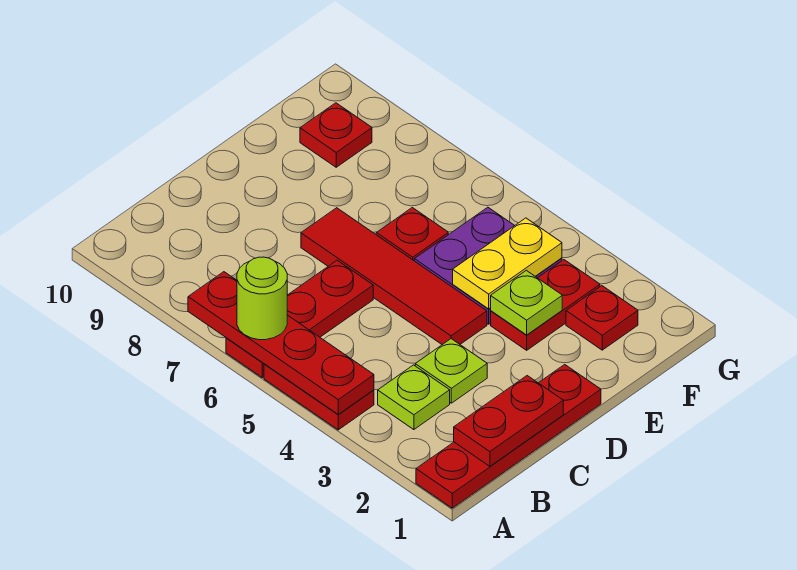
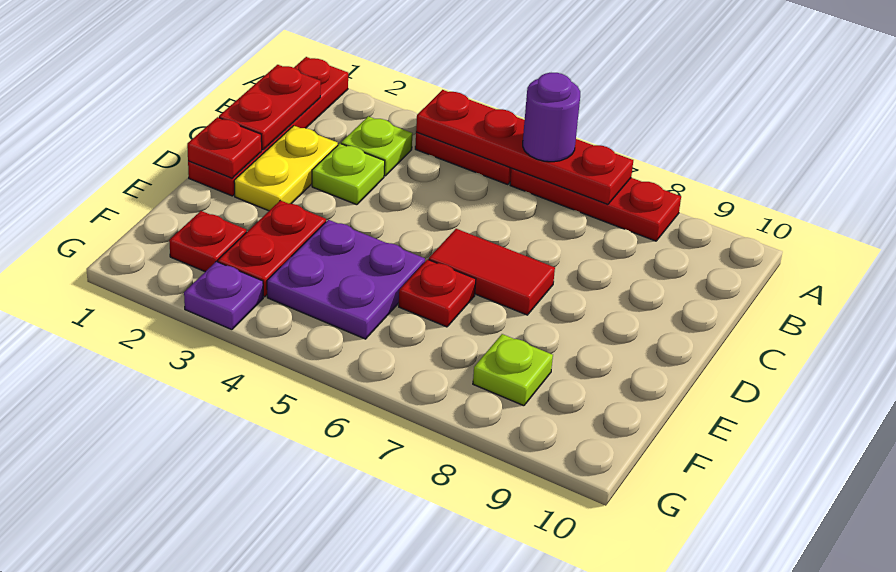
red 1x3 plate [226,260,373,377] -> red 1x3 plate turned to [510,169,681,241]
lime 1x1 round brick [237,257,287,340] -> purple 1x1 round brick [523,73,580,162]
red 1x4 tile [301,208,487,345] -> red 1x2 tile [429,229,555,315]
lime 1x1 plate [491,270,562,335] -> lime 1x1 plate moved to [473,334,553,406]
yellow 1x2 plate [453,218,562,309] -> yellow 1x2 plate moved to [234,126,338,211]
red 1x1 plate [300,103,372,167] -> red 1x1 plate moved to [187,117,262,178]
none -> purple 1x1 plate [184,262,263,330]

